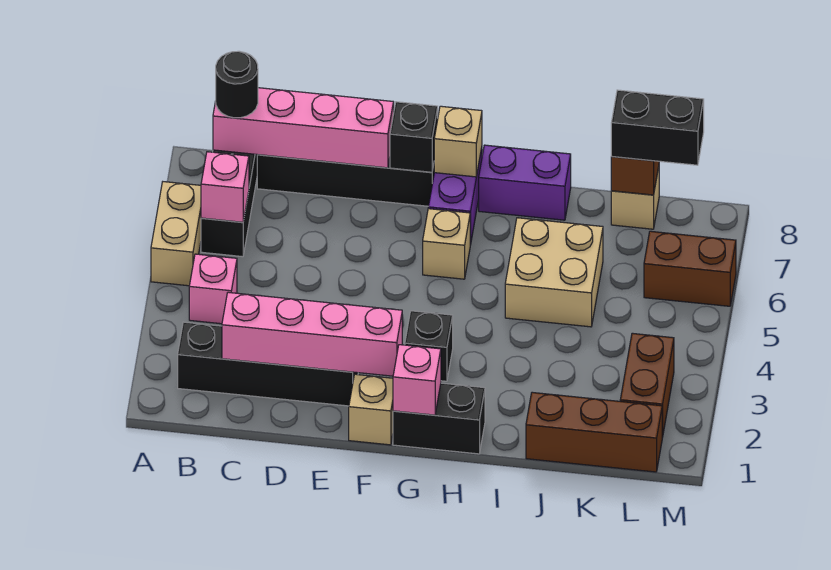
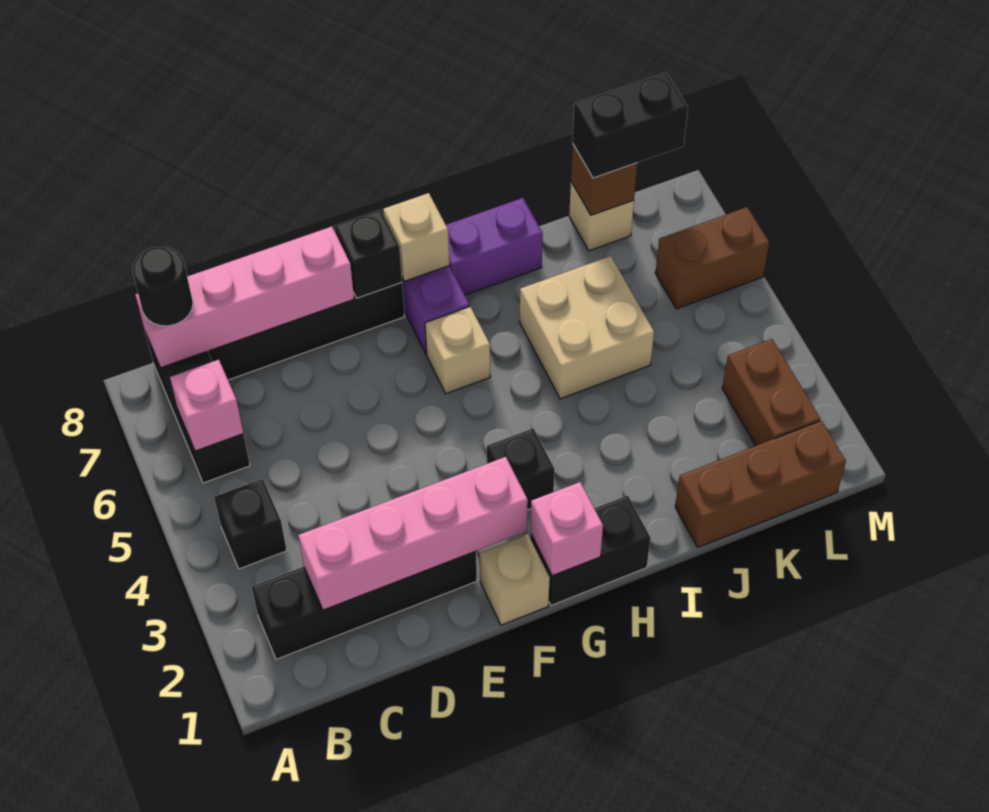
tan 1x2 brick [151,182,201,286] -> none
pink 1x1 brick [189,254,237,324] -> black 1x1 brick [214,479,287,569]

